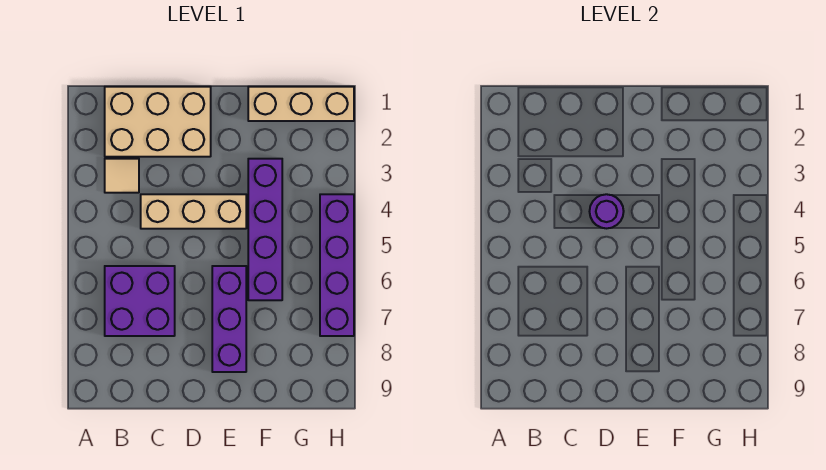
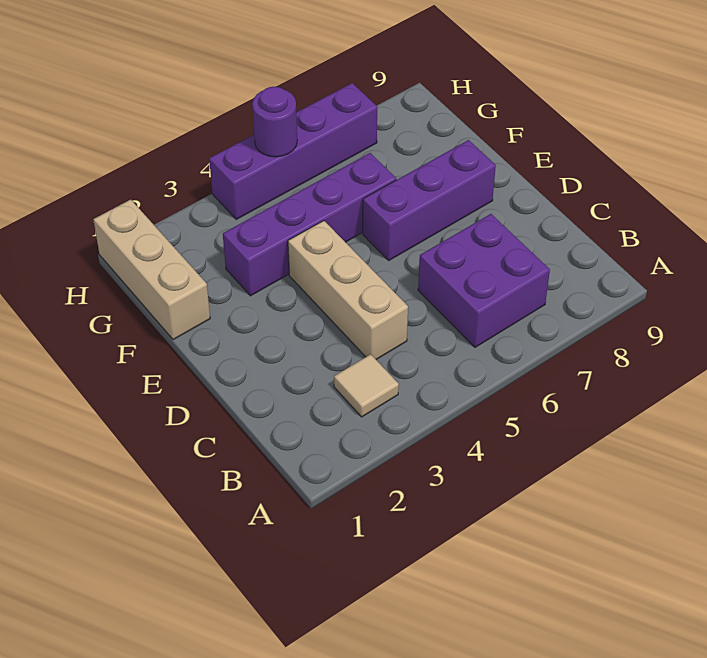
tan 2x3 brick [105,87,211,157] -> none
purple 1x1 round brick [590,194,624,228] -> purple 1x1 round brick moved to [252,87,297,157]

